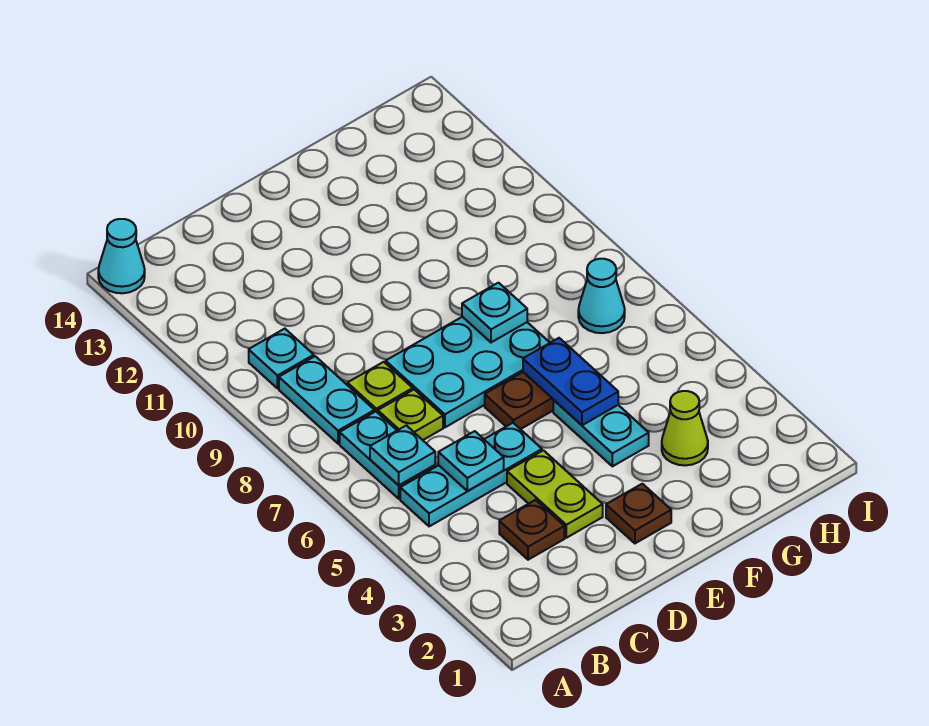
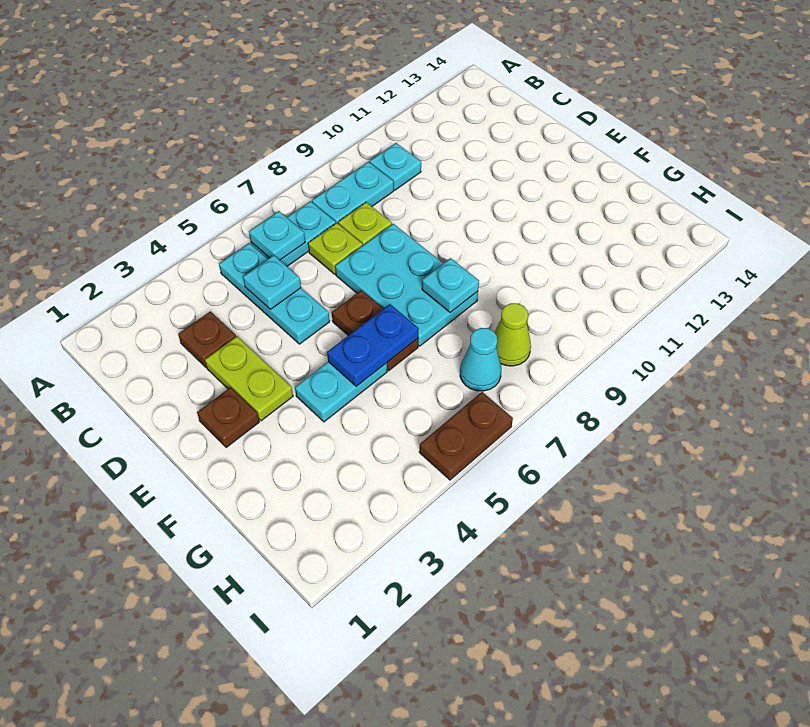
cyan 1x1 cone [98,219,145,293] -> none
lime 1x2 plate [507,450,603,538] -> lime 1x2 plate turned to [205,336,293,421]
lime 1x1 cone [662,391,708,465] -> lime 1x1 cone moved to [494,303,531,366]
none -> brown 1x2 plate [419,392,513,480]

